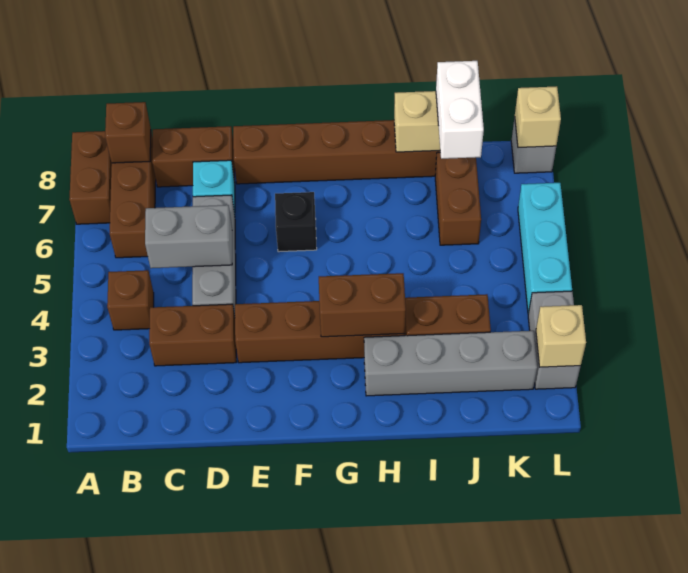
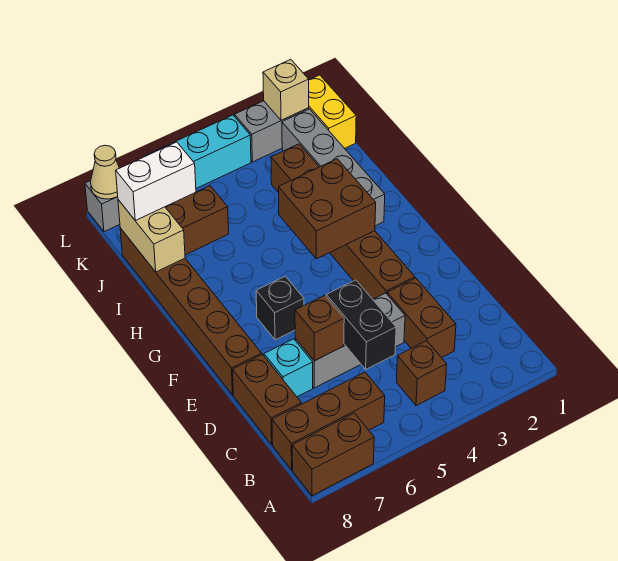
brown 1x1 brick [105,102,151,163] -> brown 1x1 brick moved to [295,295,344,361]
grey 1x2 brick [145,205,232,268] -> black 1x2 brick [326,280,396,369]
brown 1x2 brick [319,273,406,337] -> brown 2x2 brick [279,159,376,259]
none -> yellow 1x2 brick [309,75,356,148]
tan 1x1 brick [515,86,561,148] -> tan 1x1 cone [91,145,119,199]

